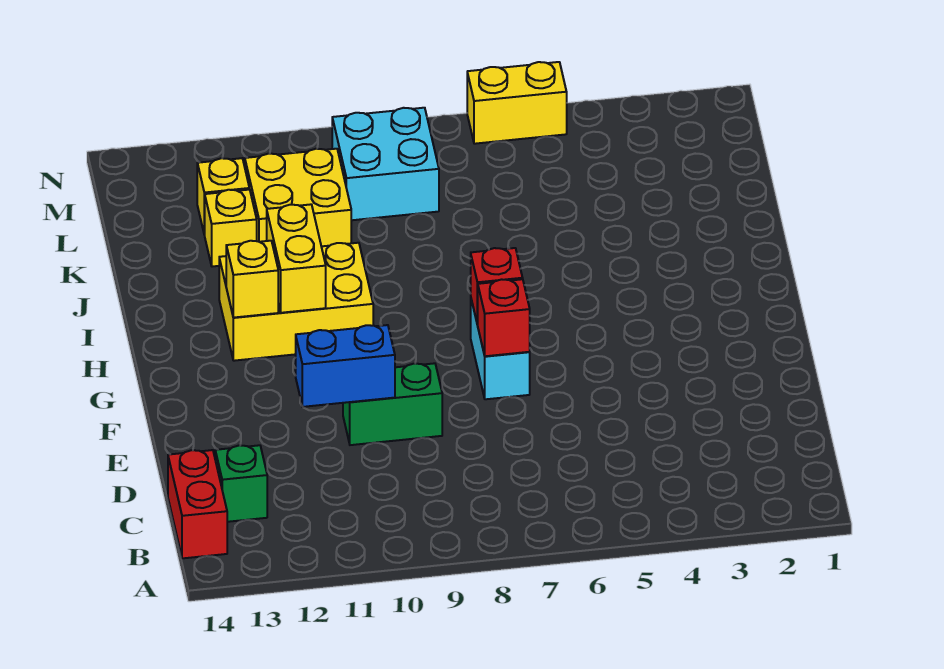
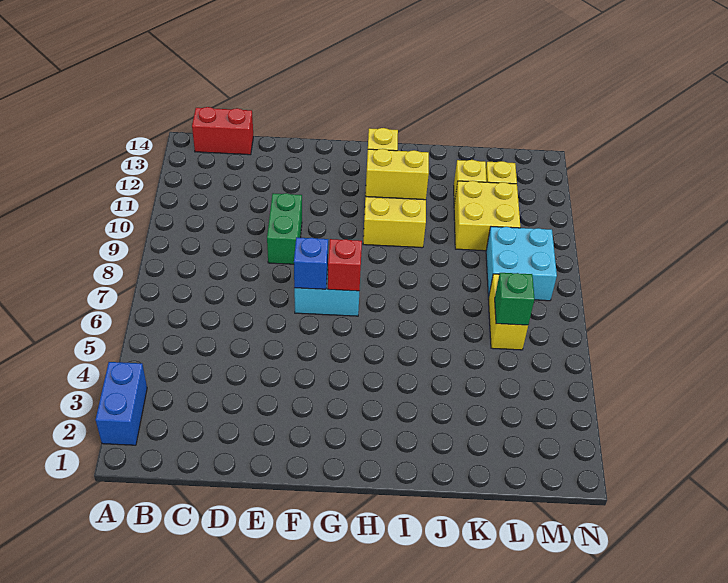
green 1x1 brick [215,445,267,522] -> green 1x1 brick moved to [495,273,535,325]
blue 1x2 brick [296,325,395,407] -> blue 1x2 brick moved to [95,362,147,445]
red 1x1 brick [478,279,530,356] -> blue 1x1 brick [294,237,328,289]
yellow 1x2 brick [467,62,567,144] -> yellow 1x2 brick moved to [488,274,528,350]

